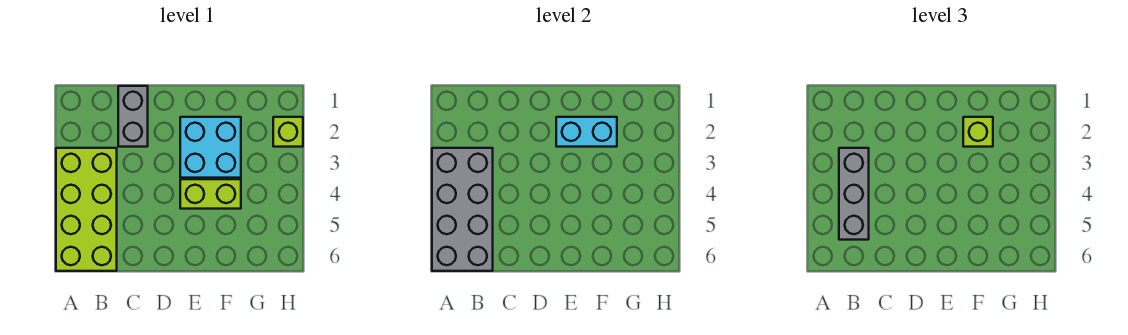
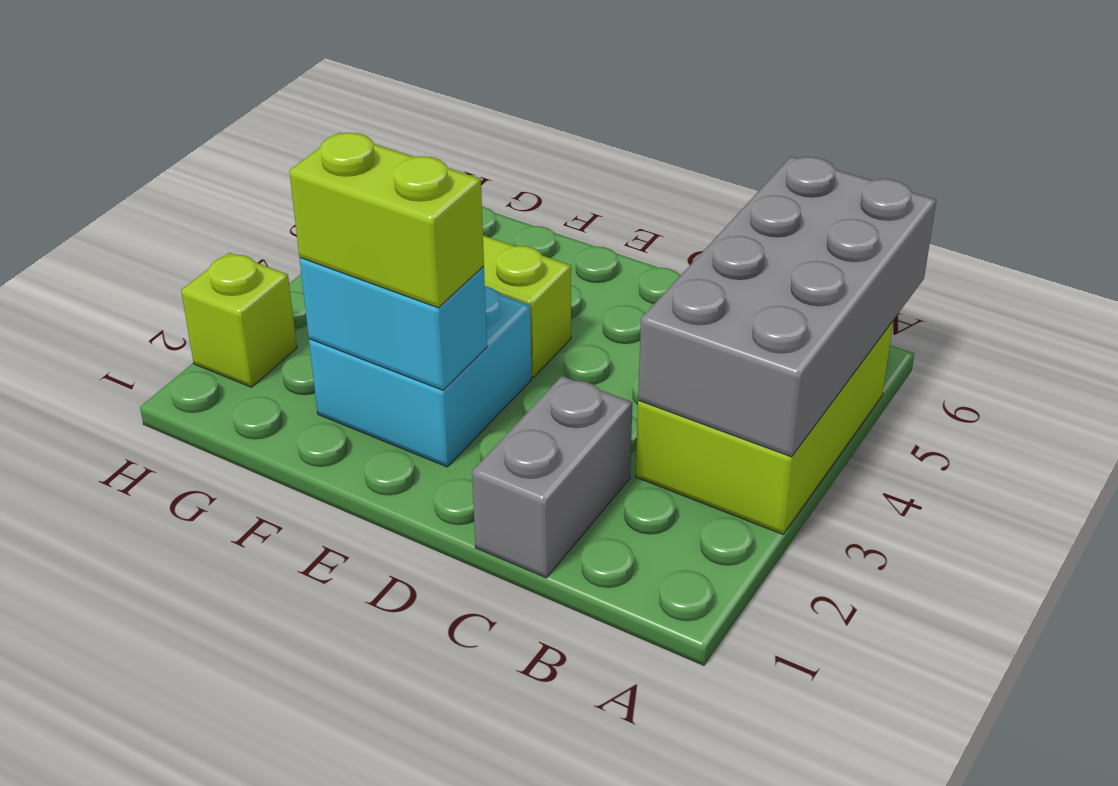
lime 2x4 brick [56,148,117,271] -> lime 2x3 brick [636,321,893,534]
grey 1x3 brick [839,148,869,240] -> none
lime 1x1 brick [963,117,993,147] -> lime 1x2 brick [289,133,484,308]

